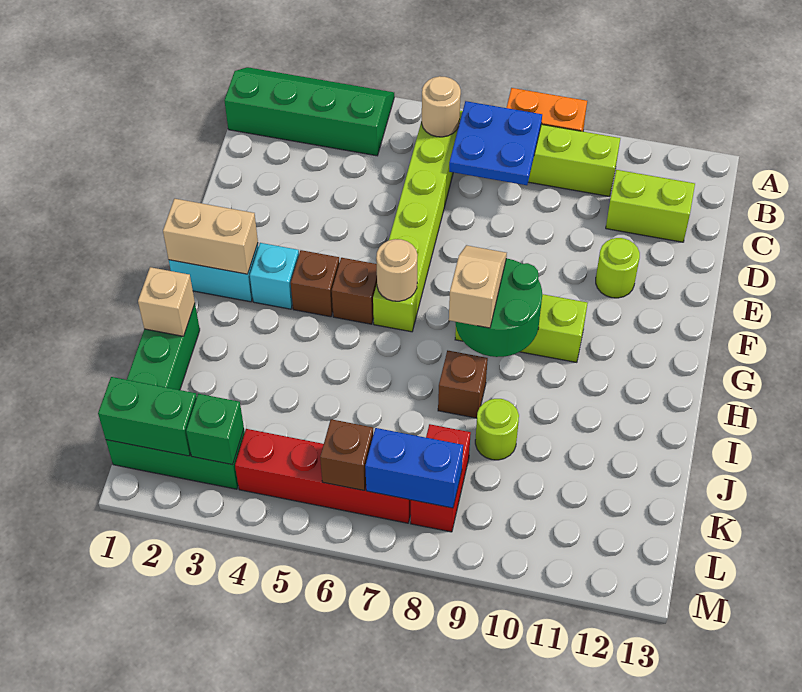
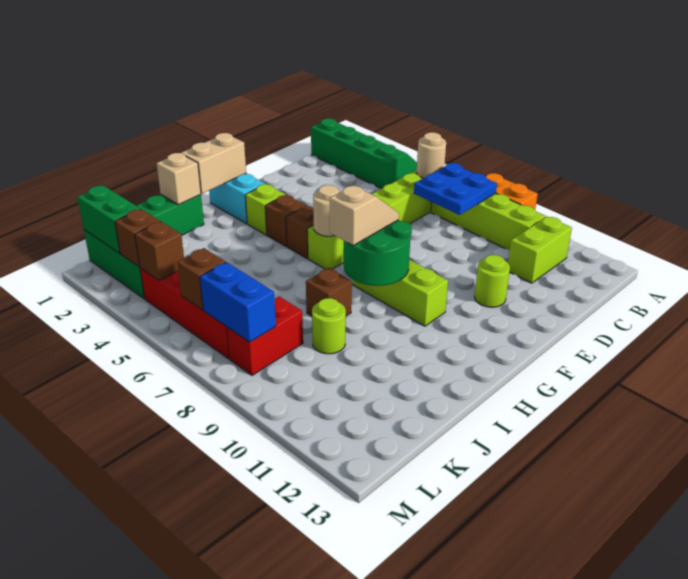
lime 1x2 brick [606,170,695,242] -> lime 1x2 brick turned to [508,217,572,283]
tan 1x2 brick [163,199,258,274] -> tan 1x2 brick turned to [181,133,246,194]
cyan 1x1 brick [250,243,299,309] -> lime 1x1 brick [245,184,286,235]
green 1x1 brick [186,394,244,465] -> brown 1x1 brick [115,209,160,267]
none -> brown 1x1 brick [135,222,184,280]

